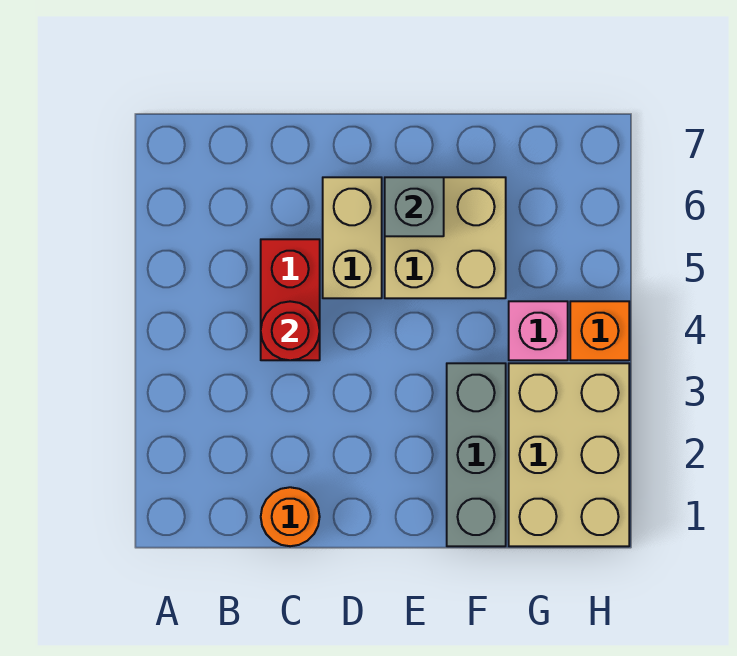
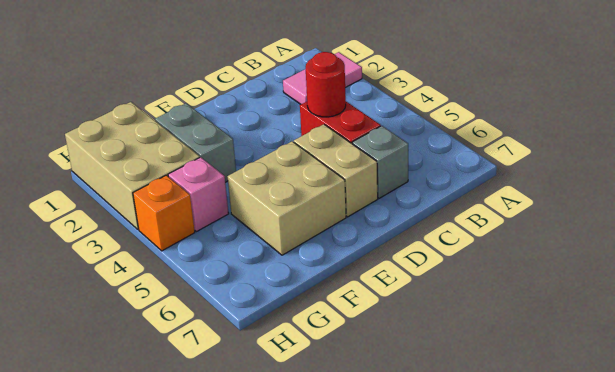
none -> pink 1x2 tile [283,52,362,104]
orange 1x1 round brick [261,487,320,546] -> none
grey 1x1 brick [385,177,444,236] -> grey 1x1 brick moved to [352,126,408,198]
grey 1x3 brick [447,363,506,546] -> grey 1x2 brick [155,103,236,182]

